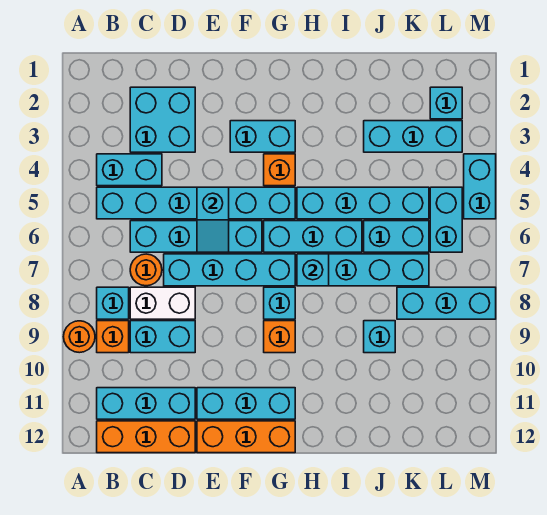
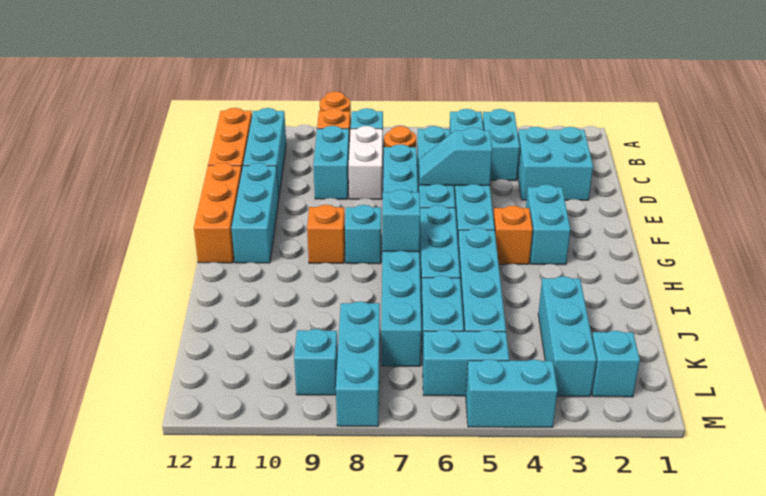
cyan 1x1 brick [364,321,395,353] -> cyan 1x1 brick moved to [294,329,338,395]

